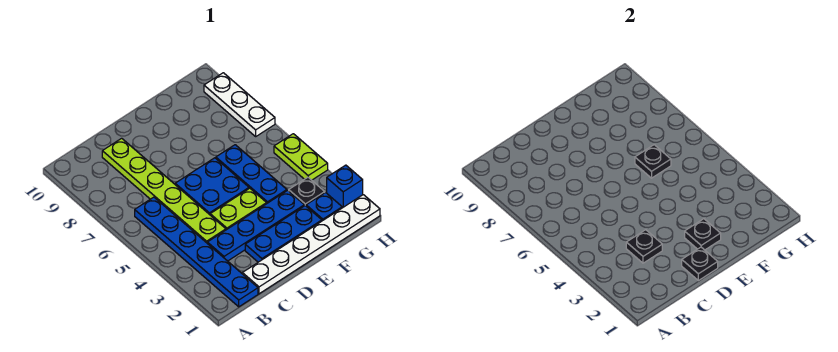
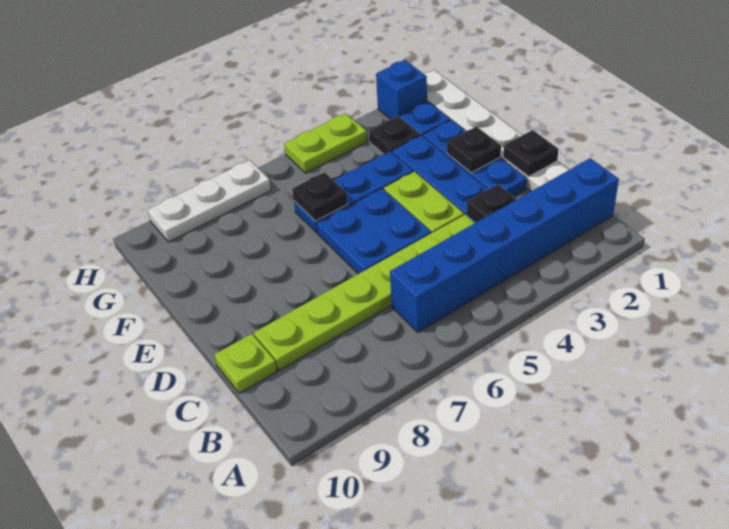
blue 1x6 plate [135,197,258,307] -> blue 1x6 brick [390,158,619,332]
none -> lime 1x1 plate [214,334,277,393]

